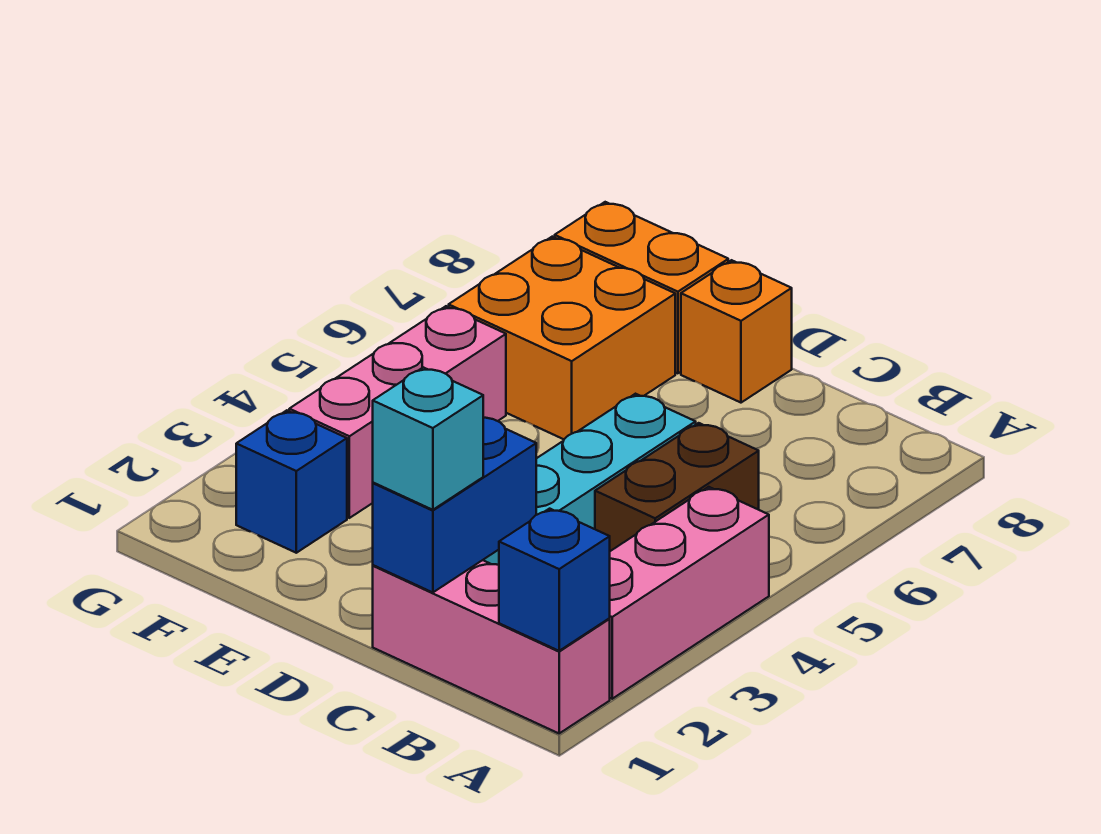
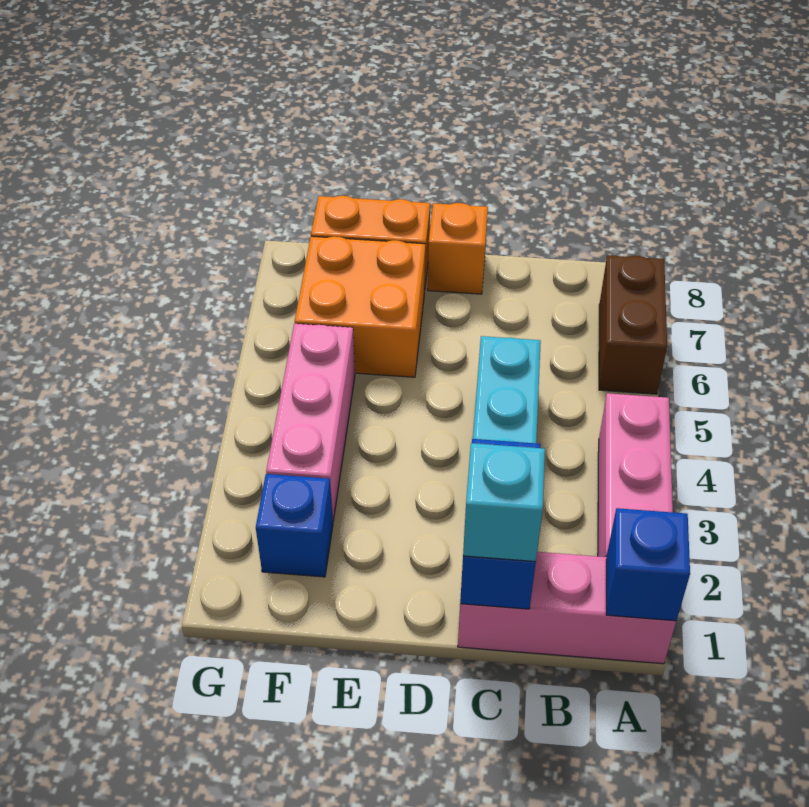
brown 1x2 brick [595,423,759,551] -> brown 1x2 brick moved to [599,255,667,394]

